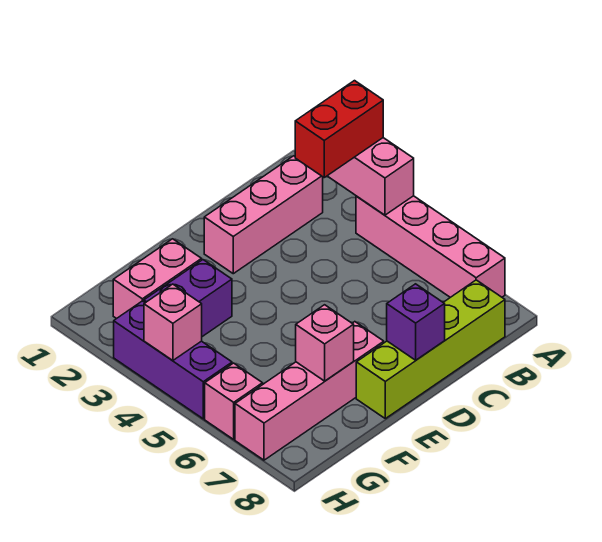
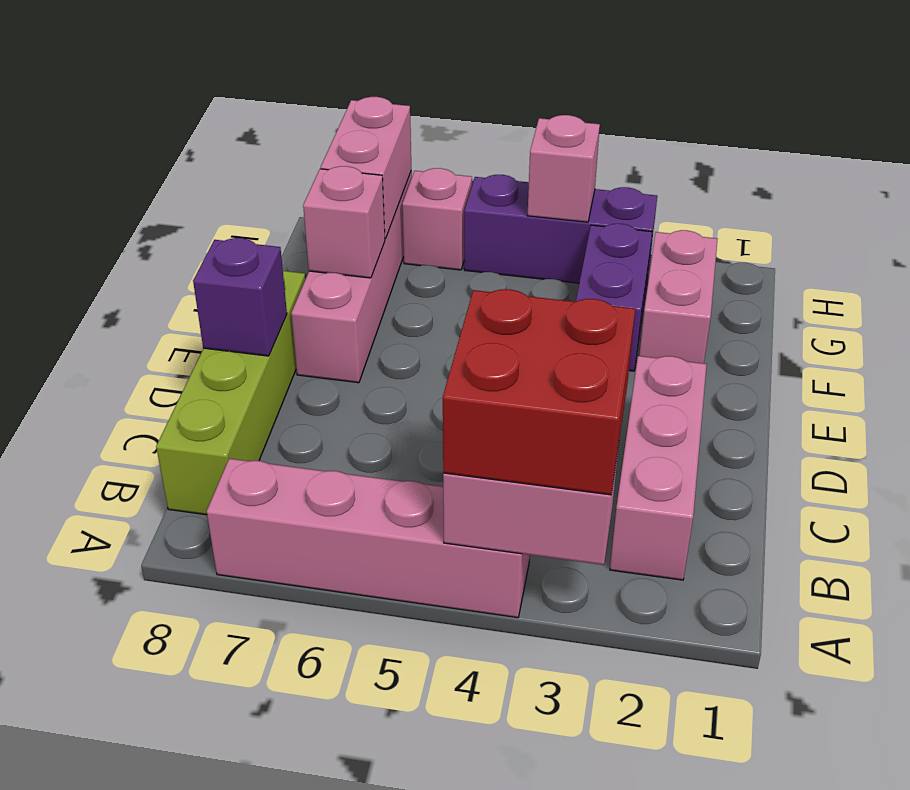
red 1x2 brick [295,81,383,177] -> red 2x2 brick [443,289,635,495]
none -> pink 1x2 brick [321,97,411,239]

